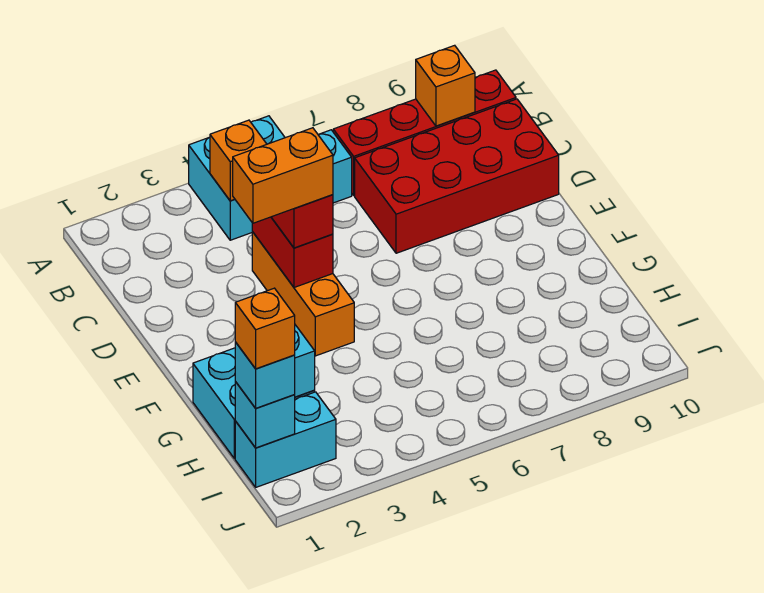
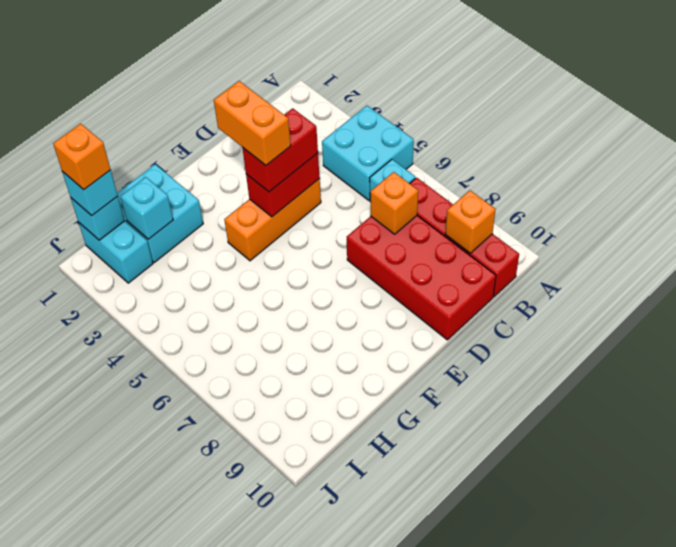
orange 1x1 brick [210,120,267,201] -> orange 1x1 brick moved to [370,172,418,234]

